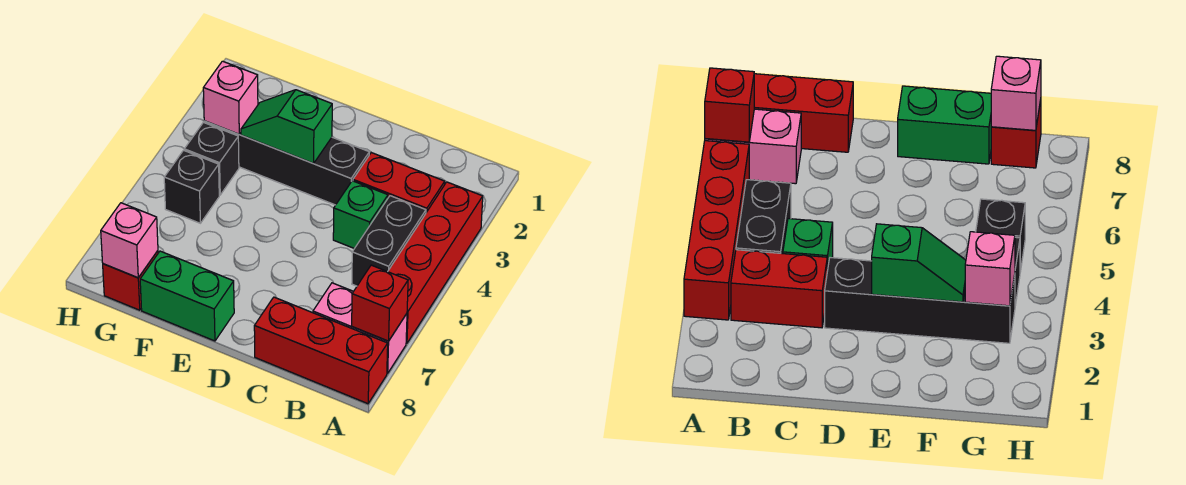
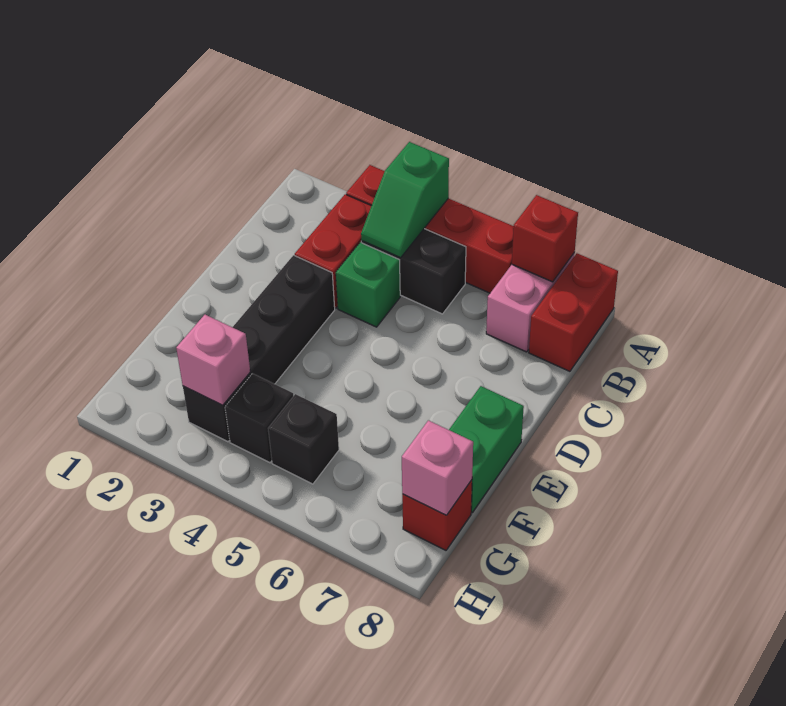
red 1x3 brick [254,297,388,404] -> red 1x2 brick [529,253,618,371]
green 1x2 slope [241,90,332,164] -> green 1x2 slope moved to [361,142,449,258]

